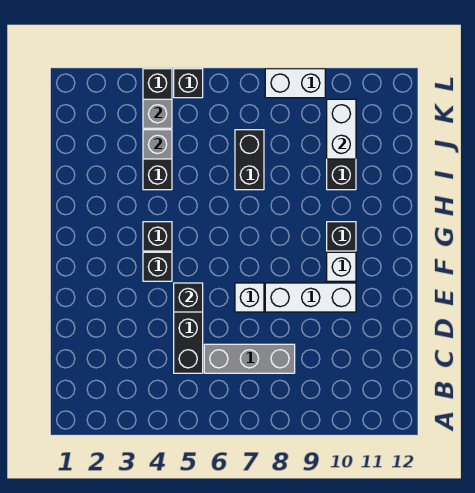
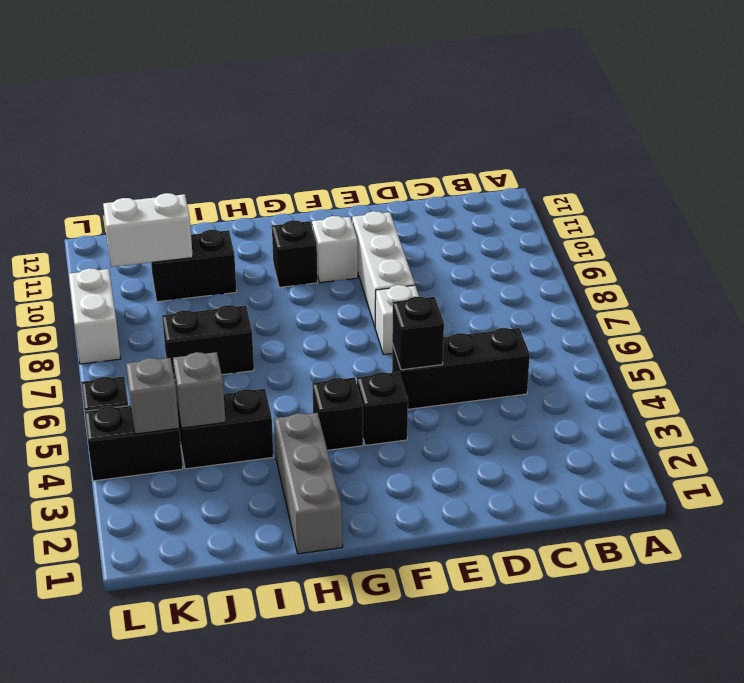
grey 1x3 brick [204,344,295,373] -> grey 1x3 brick moved to [274,413,343,554]

